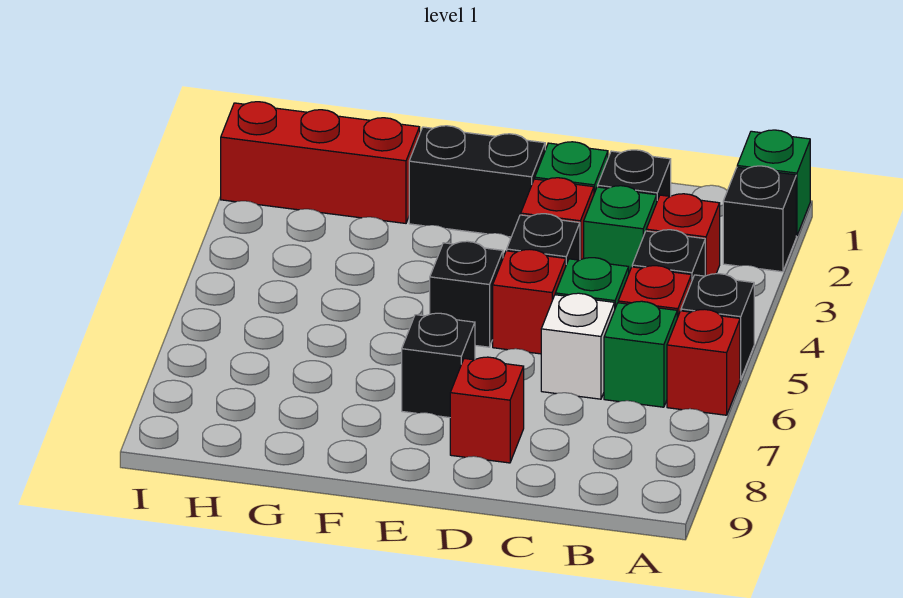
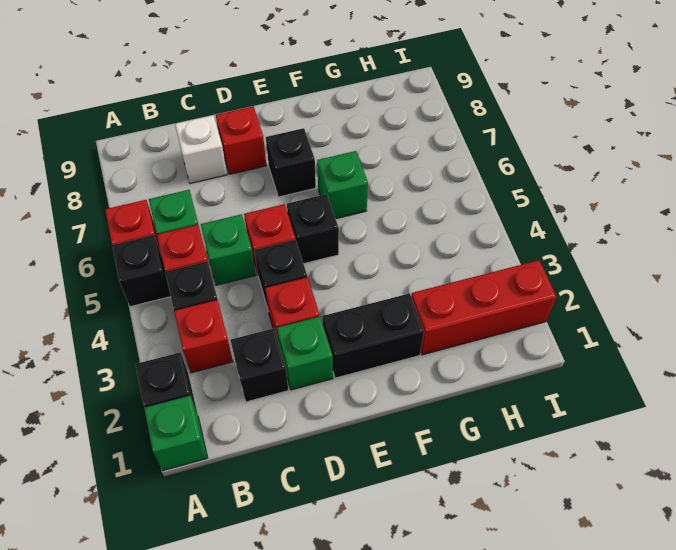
green 1x1 brick [584,186,657,272] -> green 1x1 brick moved to [317,151,368,219]
white 1x1 brick [541,293,615,399] -> white 1x1 brick moved to [175,115,227,184]

